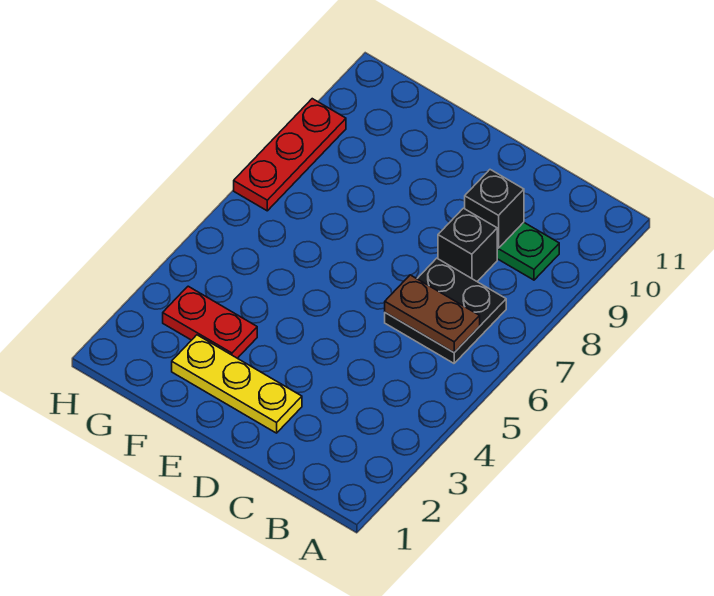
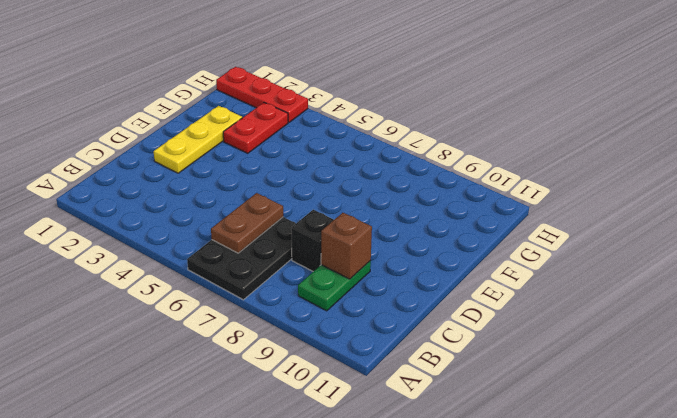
black 2x2 plate [385,258,506,363] -> black 2x3 plate [187,217,296,300]
black 1x1 brick [465,170,524,248] -> brown 1x1 brick [321,213,372,279]
red 1x3 plate [234,99,346,211] -> red 1x3 plate moved to [216,67,308,122]

